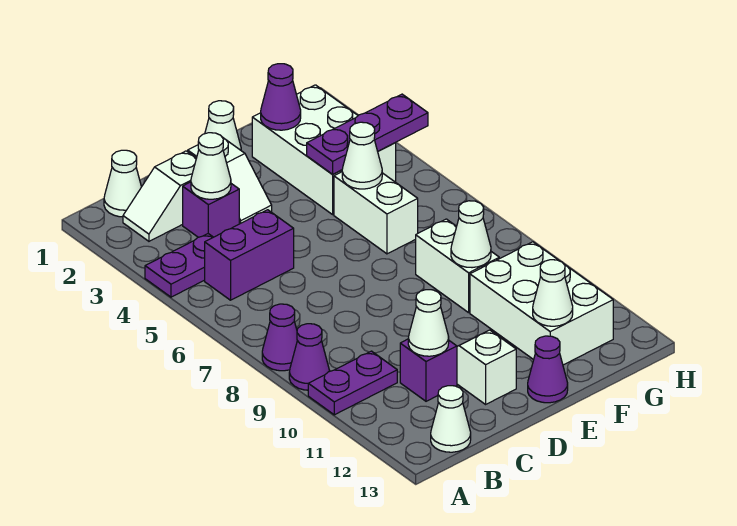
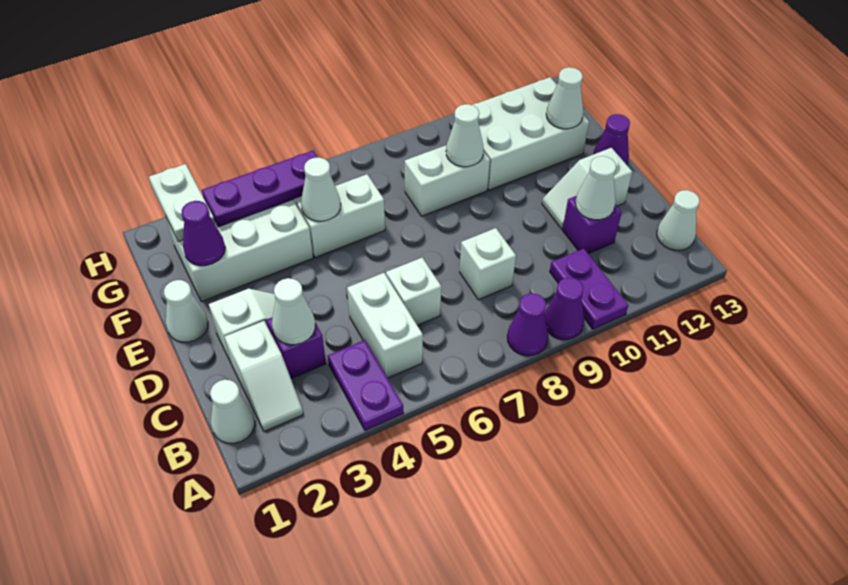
purple 1x2 brick [205,210,294,300] -> white 1x2 brick [347,273,423,378]
none -> white 1x1 brick [386,258,441,325]
none -> white 1x1 brick [460,228,516,300]
purple 1x3 plate [307,94,428,174] -> purple 1x3 plate turned to [202,150,318,227]
none -> white 1x2 plate [149,164,215,242]

